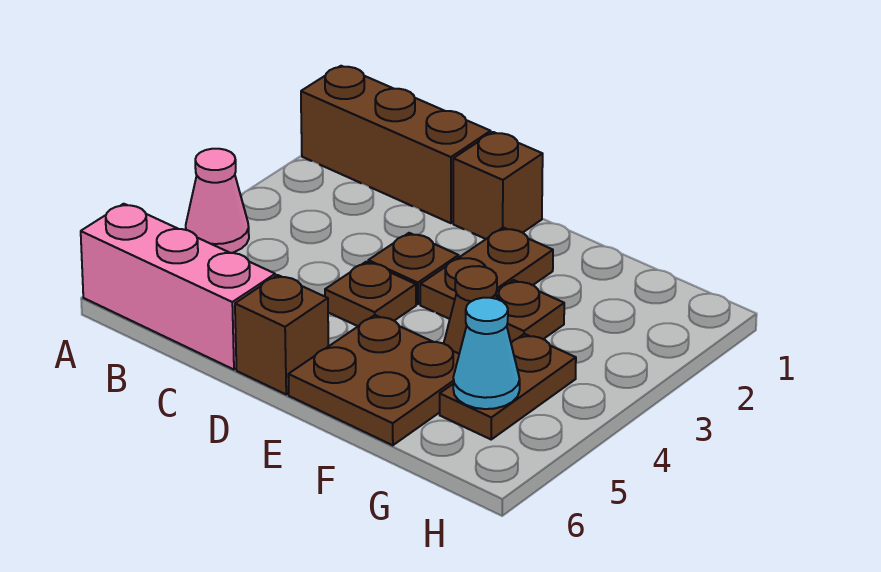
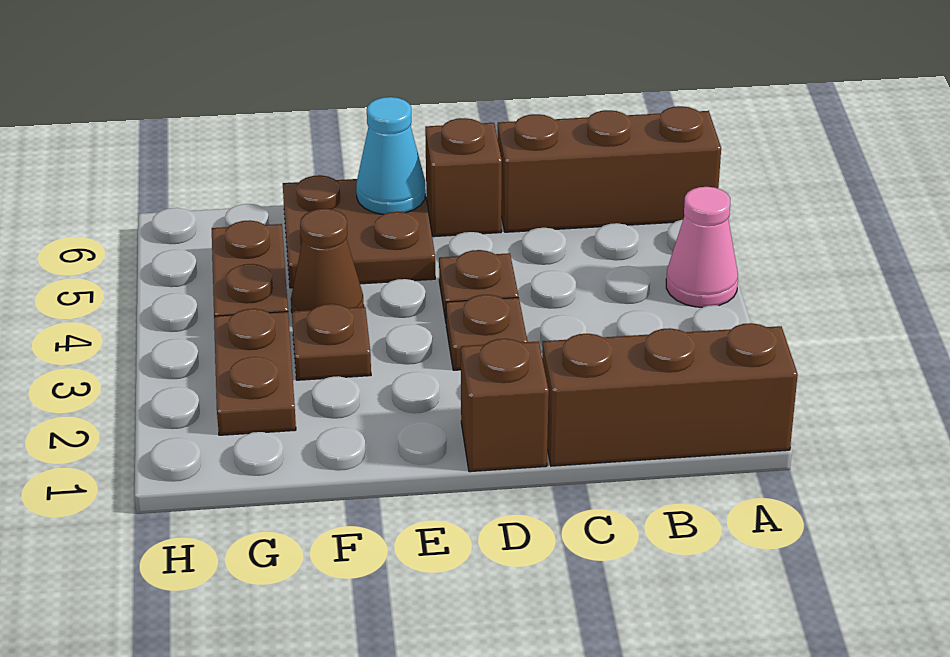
pink 1x3 brick [81,204,275,370] -> brown 1x3 brick [497,106,721,232]
brown 1x2 plate [420,228,553,319] -> brown 1x2 plate moved to [214,309,296,435]
cyan 1x1 cone [453,298,520,409] -> cyan 1x1 cone moved to [356,97,426,214]

